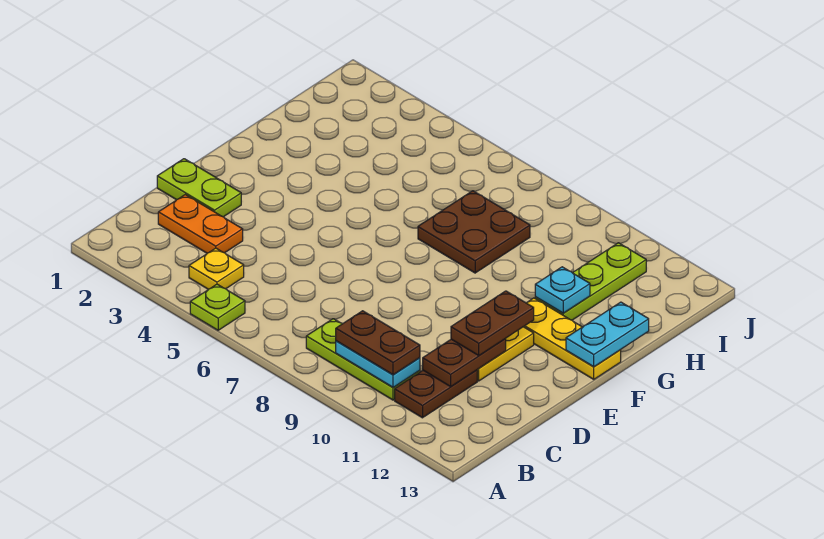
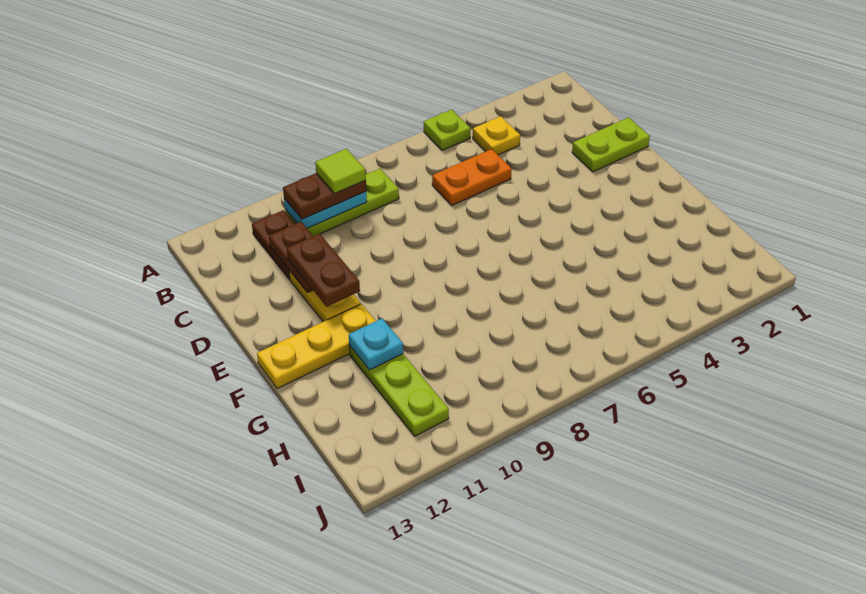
none -> lime 1x1 tile [315,149,366,193]
orange 1x2 plate [158,195,243,253] -> orange 1x2 plate moved to [432,149,512,205]
cyan 1x2 plate [566,302,649,367] -> none
brown 2x2 plate [418,191,530,273] -> none

